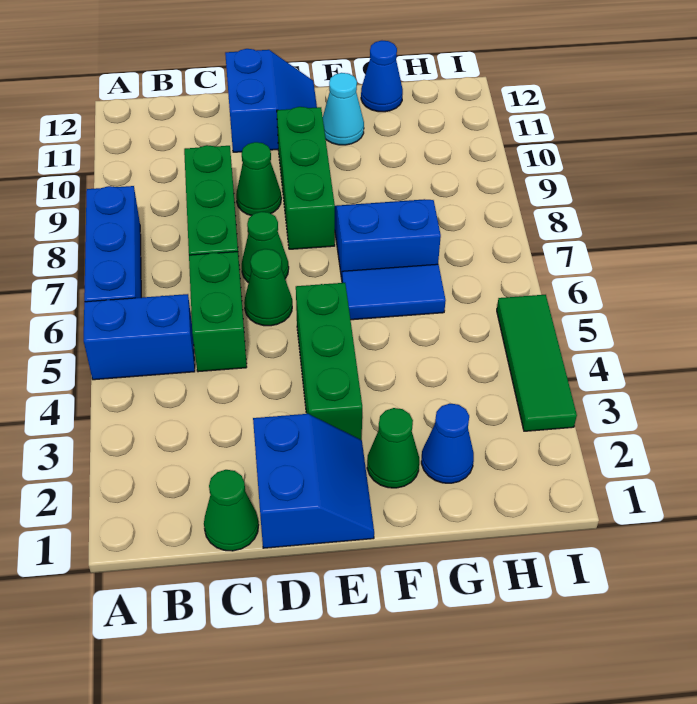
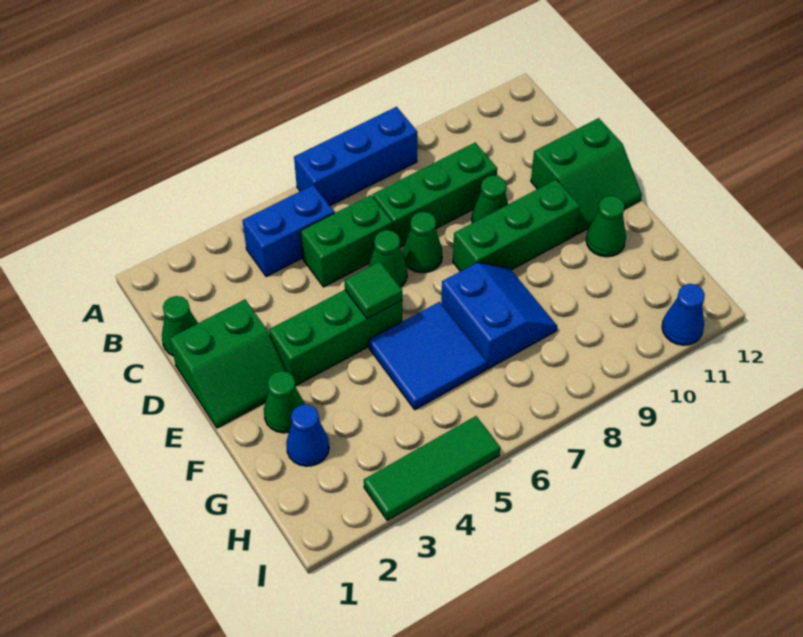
blue 1x2 brick [84,294,195,380] -> blue 1x2 brick turned to [242,185,334,277]
blue 2x2 slope [253,414,374,548] -> green 2x2 slope [170,300,286,428]
blue 2x2 slope [225,49,317,152] -> green 2x2 slope [531,118,642,234]
none -> green 1x1 tile [344,262,402,319]
blue 1x2 tile [342,264,446,320] -> blue 2x2 tile [369,302,487,410]
cyan 1x1 cone [323,73,364,145] -> green 1x1 cone [586,196,626,257]
blue 1x1 cone [361,41,403,112] -> blue 1x1 cone moved to [662,284,705,345]

